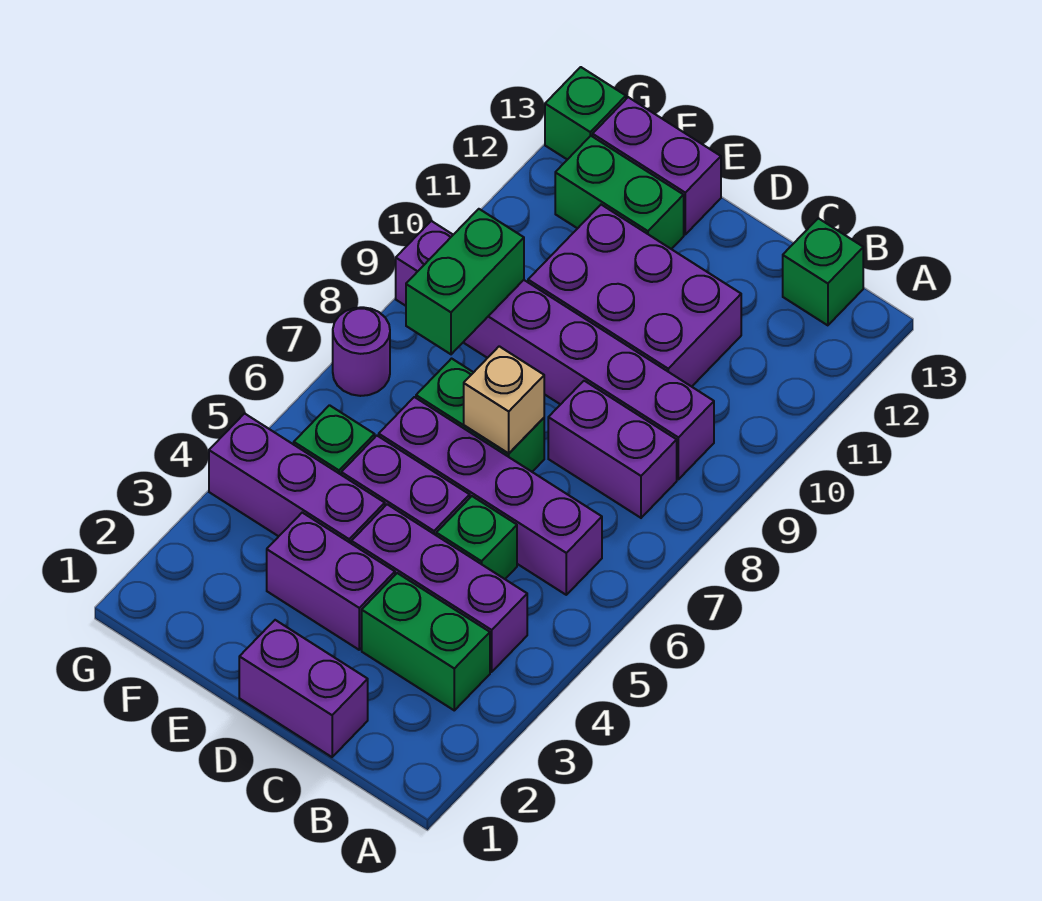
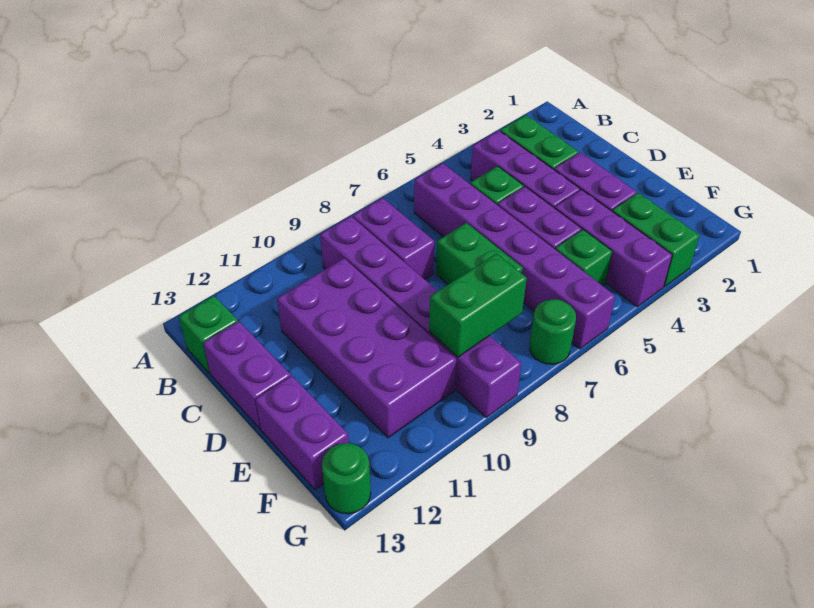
purple 1x4 brick [379,397,602,595] -> purple 1x6 brick [414,163,615,349]
purple 1x2 brick [239,620,368,757] -> purple 1x2 brick moved to [203,321,291,429]
purple 2x3 brick [528,205,741,387] -> purple 2x4 brick [277,258,456,438]
tan 1x1 brick [464,346,544,454] -> none
green 1x2 brick [555,136,684,249] -> green 1x2 brick moved to [612,193,699,287]
purple 1x1 round brick [333,307,390,396] -> green 1x1 round brick [530,299,576,364]
green 1x1 brick [545,67,626,160] -> green 1x1 round brick [322,443,371,514]

